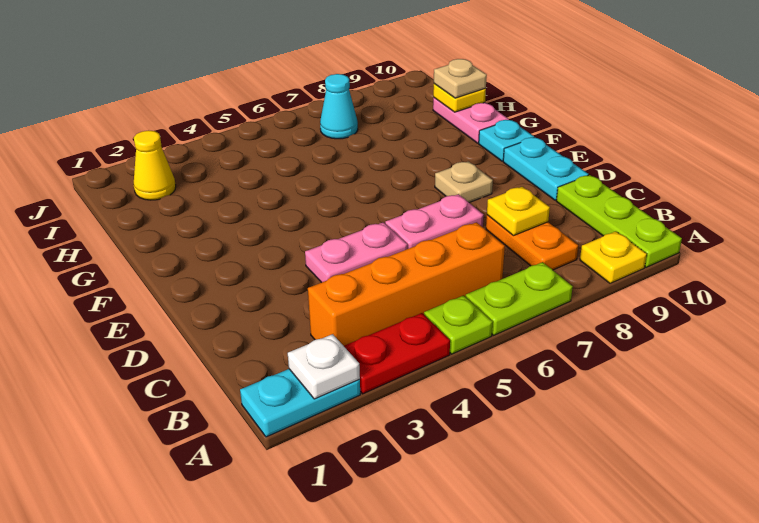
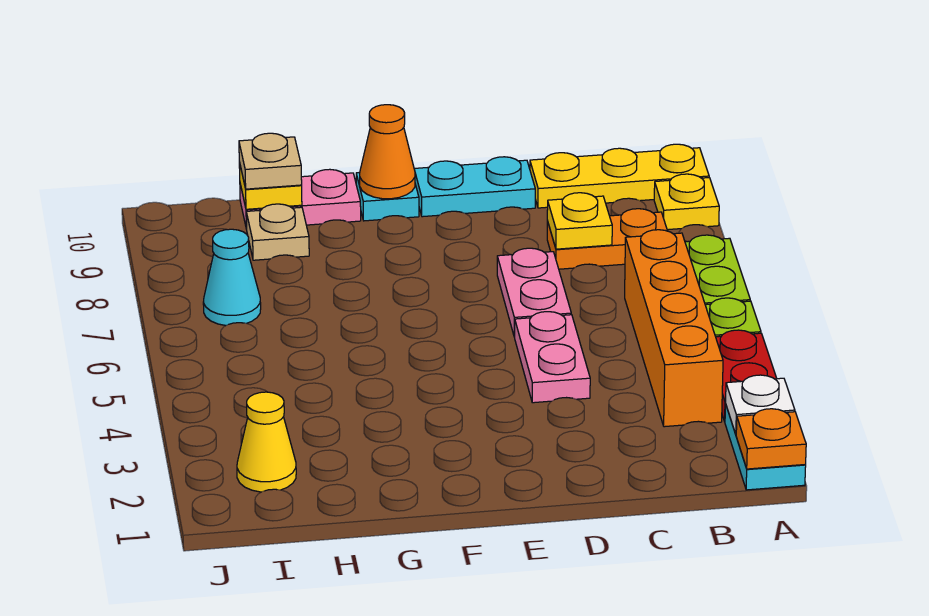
none -> orange 1x1 plate [736,409,806,469]
lime 1x3 plate [556,175,682,267] -> yellow 1x3 plate [530,144,709,208]
tan 1x1 plate [435,161,493,202] -> tan 1x1 plate moved to [246,204,309,260]
none -> orange 1x1 cone [360,105,415,199]

